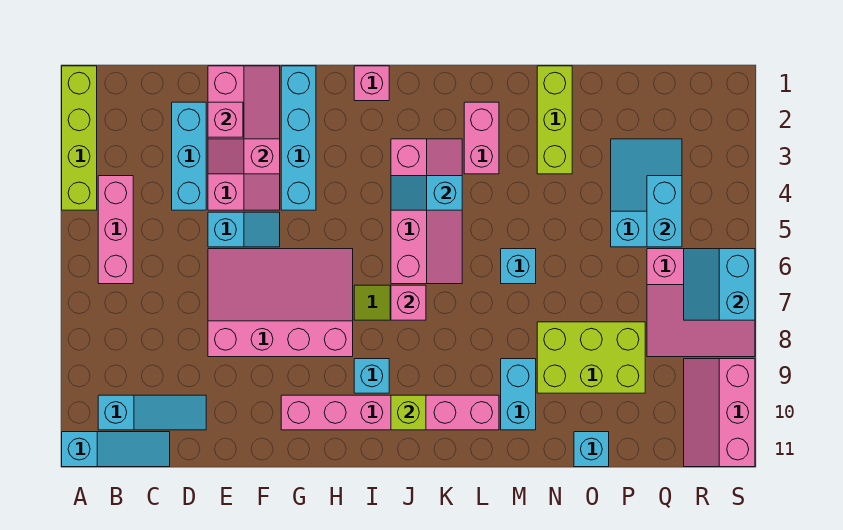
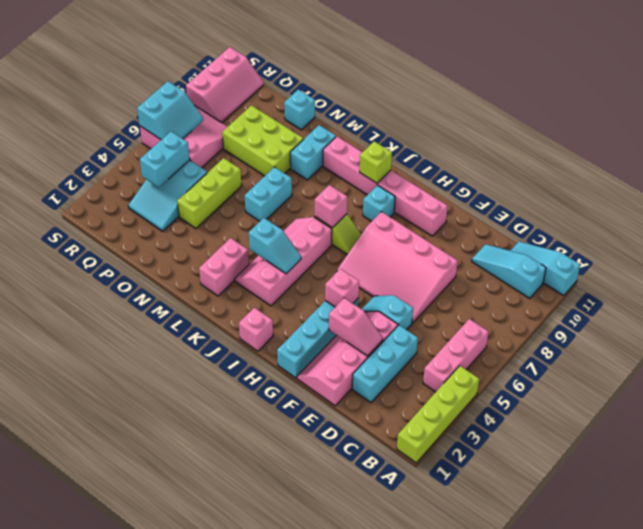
pink 1x1 brick [208,102,243,137] -> pink 1x1 brick moved to [325,269,359,307]
cyan 1x1 brick [501,249,536,284] -> cyan 1x2 brick [245,167,292,221]
lime 1x3 brick [537,66,572,174] -> lime 1x3 brick moved to [177,158,242,229]

